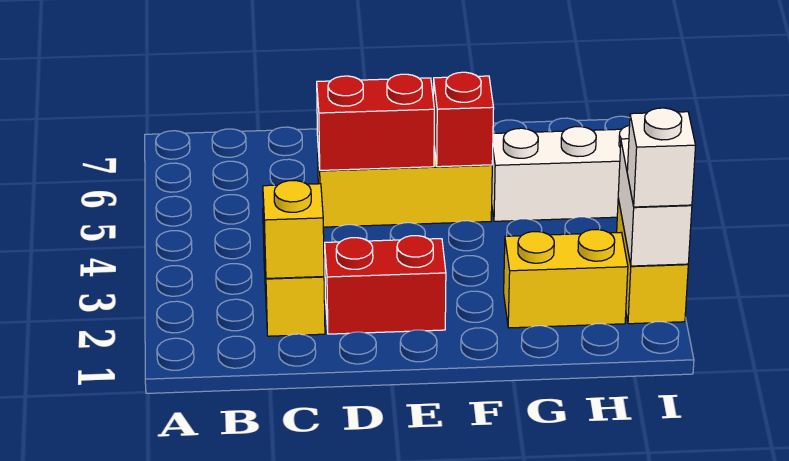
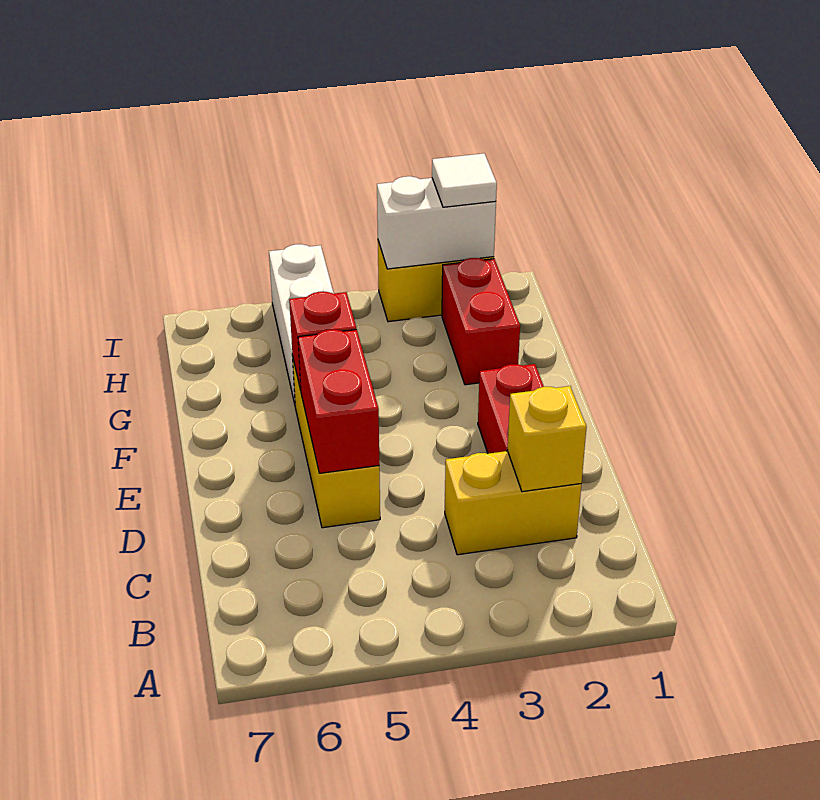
yellow 1x2 brick [504,229,628,328] -> red 1x2 brick [442,258,520,385]
white 1x1 brick [627,108,696,207] -> white 1x1 tile [432,153,497,207]

